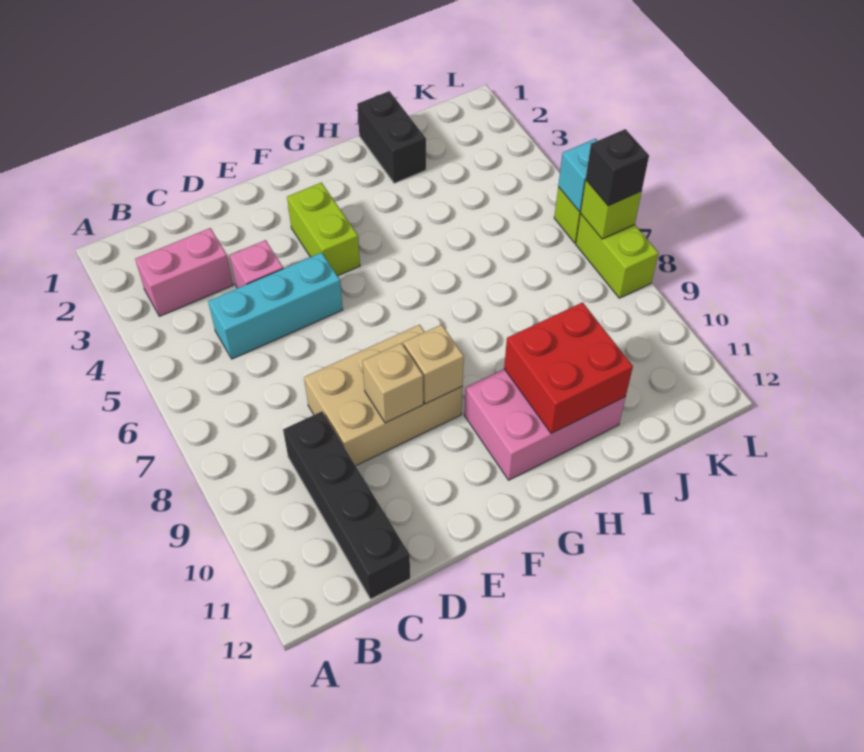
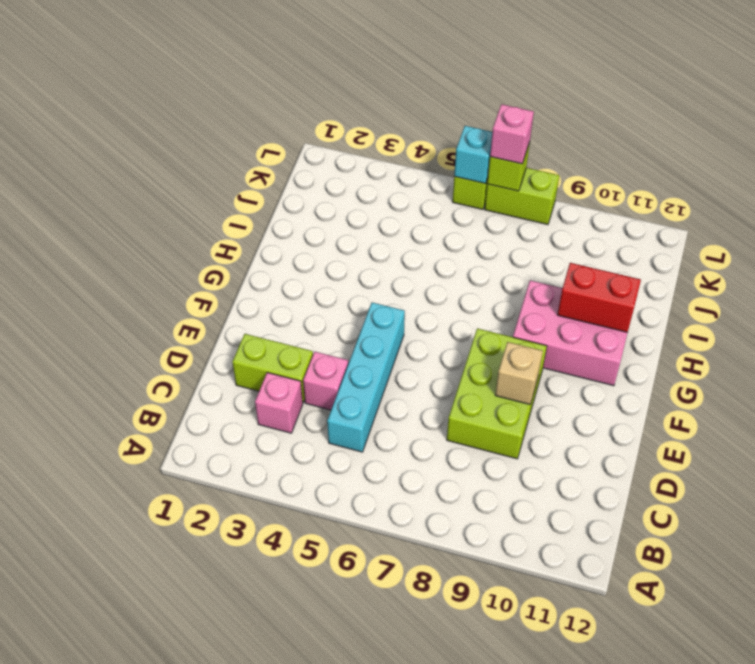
pink 1x2 brick [135,228,233,316] -> pink 1x1 brick [255,372,303,433]
cyan 1x3 brick [208,252,343,359] -> cyan 1x4 brick [327,303,405,452]
black 1x4 brick [283,411,410,599] -> none
tan 2x3 brick [304,325,463,466] -> lime 2x3 brick [447,328,547,459]
lime 1x2 brick [287,183,360,276] -> lime 1x2 brick moved to [232,334,313,402]
tan 1x1 brick [403,324,464,404] -> none
pink 2x3 brick [464,369,626,480] -> pink 2x3 brick turned to [513,280,628,386]
red 2x2 brick [504,302,633,434] -> red 1x2 brick [558,263,641,332]
black 1x2 brick [357,91,426,183] -> none
black 1x1 brick [586,129,649,206] -> pink 1x1 brick [490,104,534,164]

